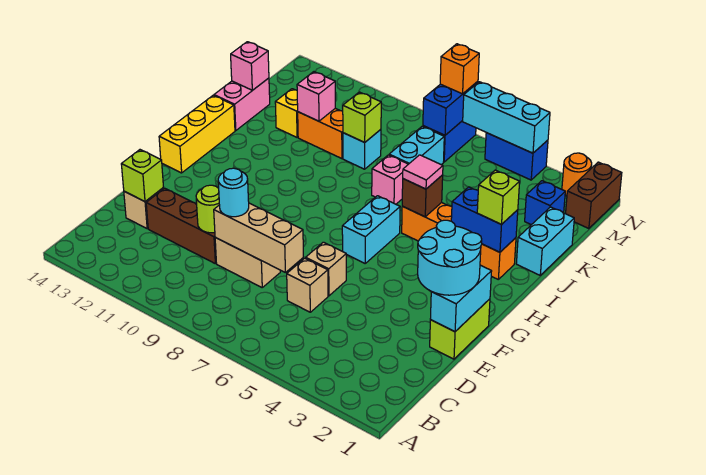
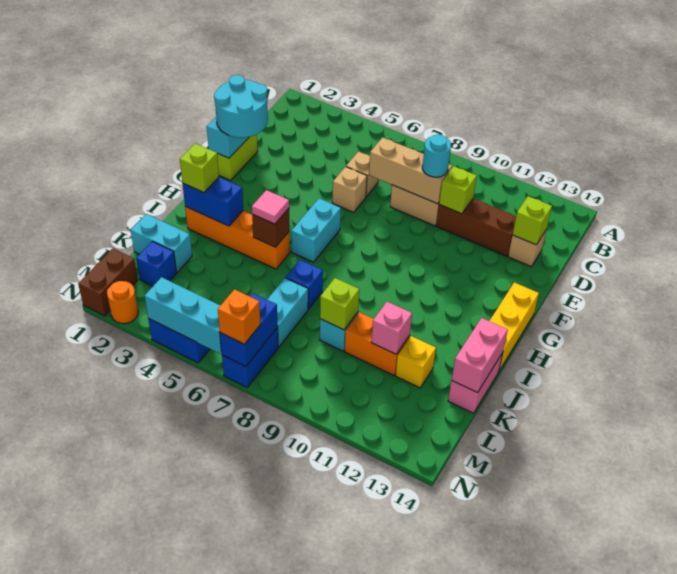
lime 1x1 round brick [196,185,219,233] -> lime 1x1 brick [439,166,477,214]
cyan 1x2 brick [516,207,574,275] -> cyan 1x2 brick turned to [131,214,192,272]
pink 1x1 brick [372,155,408,204] -> blue 1x1 brick [286,260,323,309]
pink 1x1 brick [231,42,269,90] -> pink 1x2 brick [452,318,508,393]

